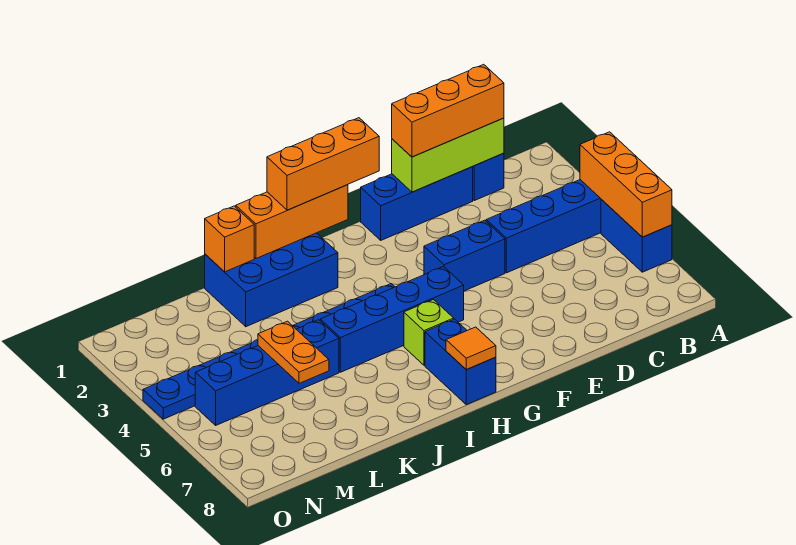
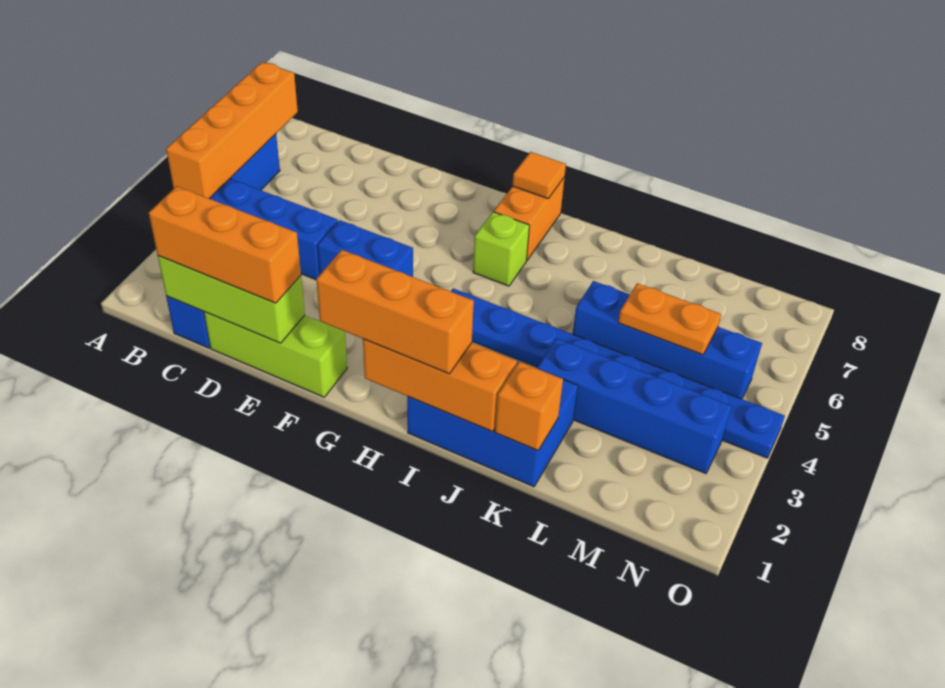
orange 1x3 brick [580,132,672,237] -> orange 1x4 brick [166,62,298,199]
blue 1x3 brick [361,167,473,240] -> lime 1x3 brick [204,312,347,397]
blue 1x4 brick [320,267,464,372] -> blue 1x4 brick moved to [537,338,732,474]
blue 1x2 brick [425,319,496,405] -> orange 1x2 brick [494,177,565,260]
orange 1x2 plate [258,321,329,383] -> orange 1x2 plate turned to [618,283,721,355]

